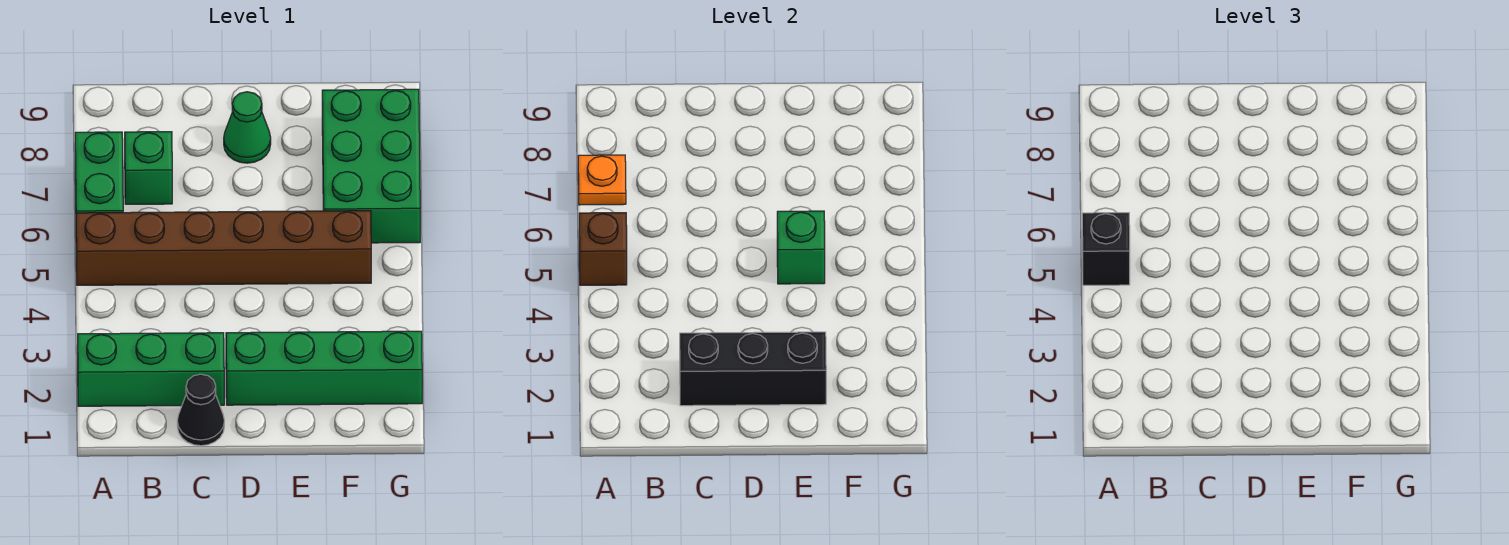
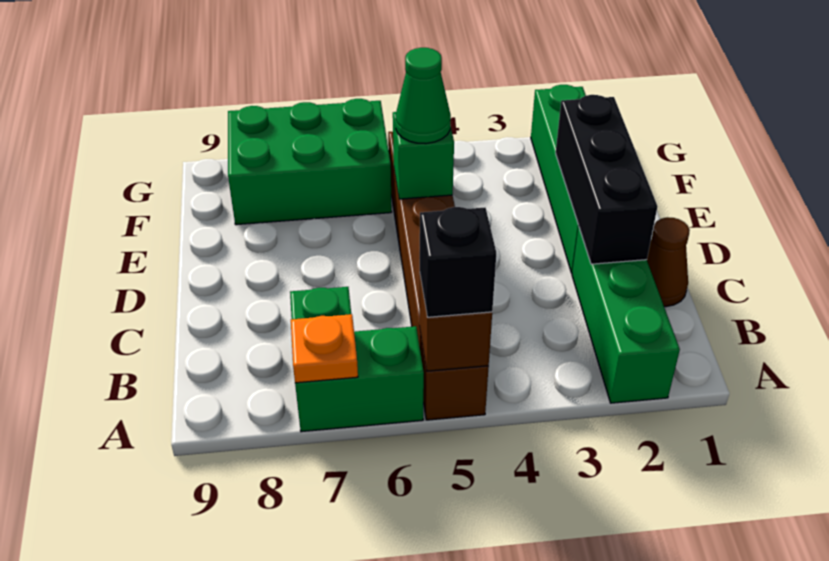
black 1x1 cone [177,374,224,446] -> brown 1x1 cone [647,217,690,307]
green 1x1 cone [224,92,271,163] -> green 1x1 cone moved to [395,48,451,144]

